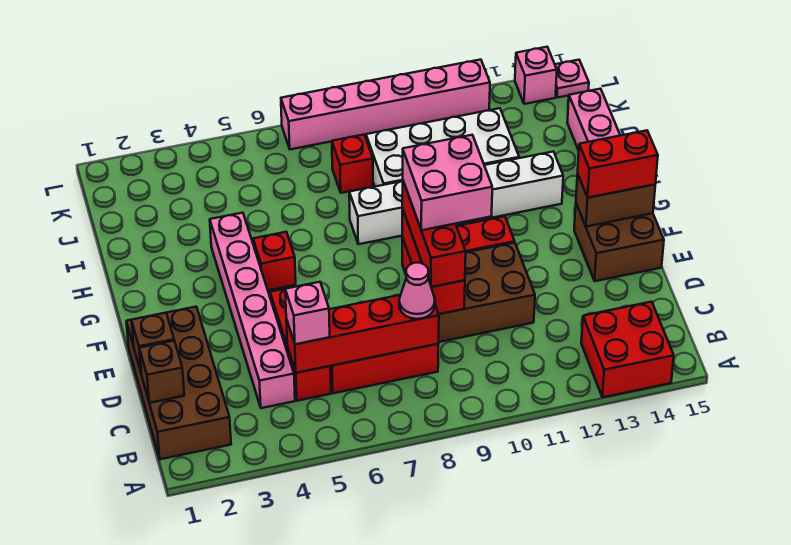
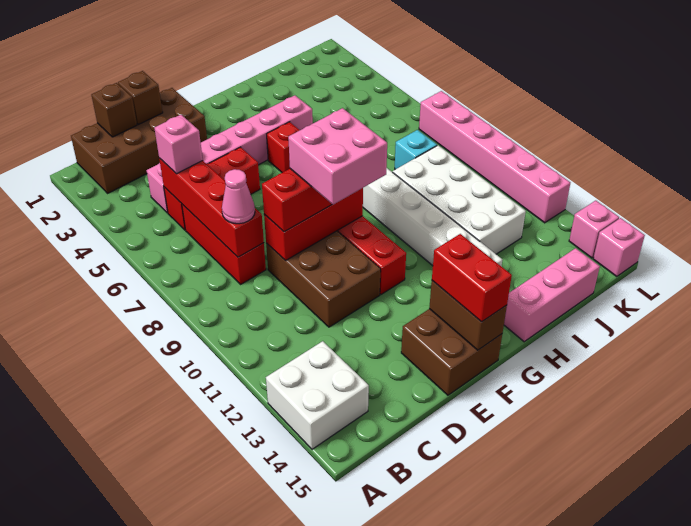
red 2x2 brick [581,302,674,397] -> white 2x2 brick [266,341,369,449]
red 1x1 brick [332,135,373,193] -> cyan 1x1 brick [395,130,437,169]
pink 1x1 plate [555,60,589,98] -> pink 1x1 brick [593,218,645,277]

